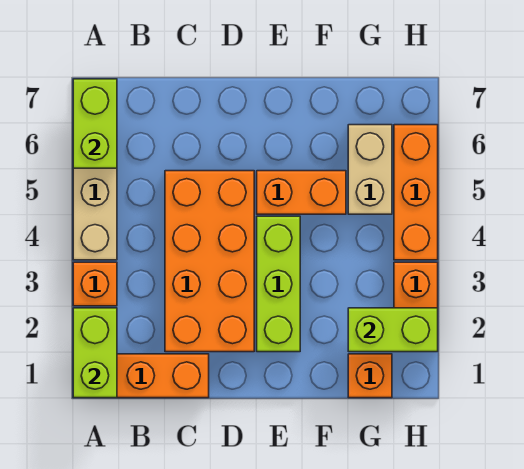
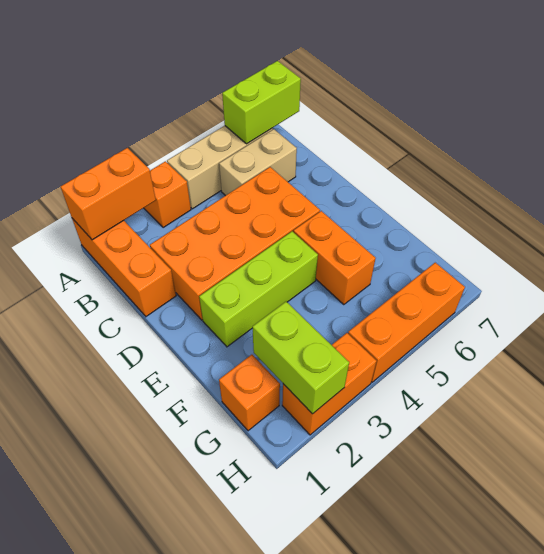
lime 1x2 brick [73,308,117,398] -> orange 1x2 brick [61,148,156,240]
tan 1x2 brick [348,125,392,214] -> tan 1x2 brick moved to [219,129,297,196]

